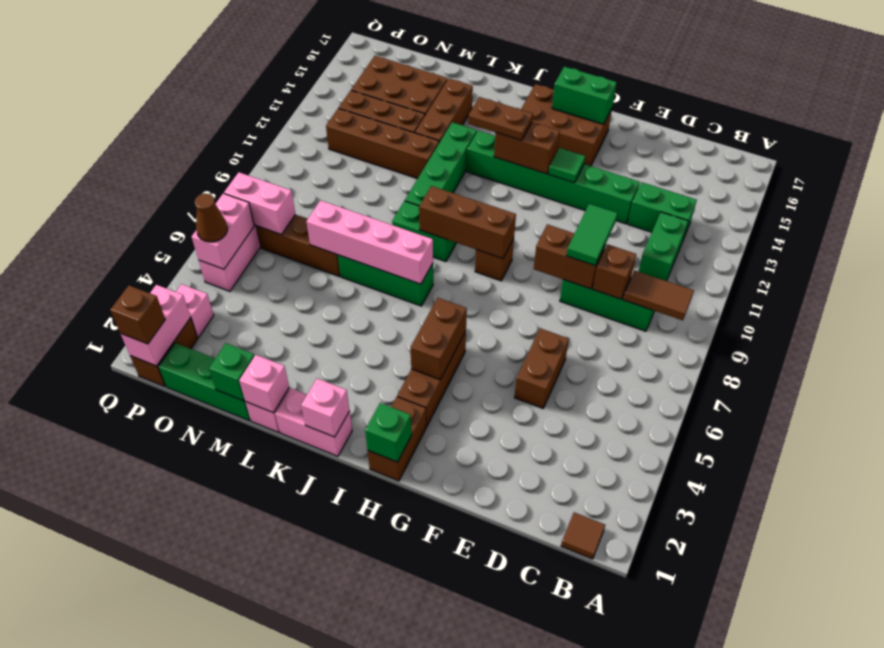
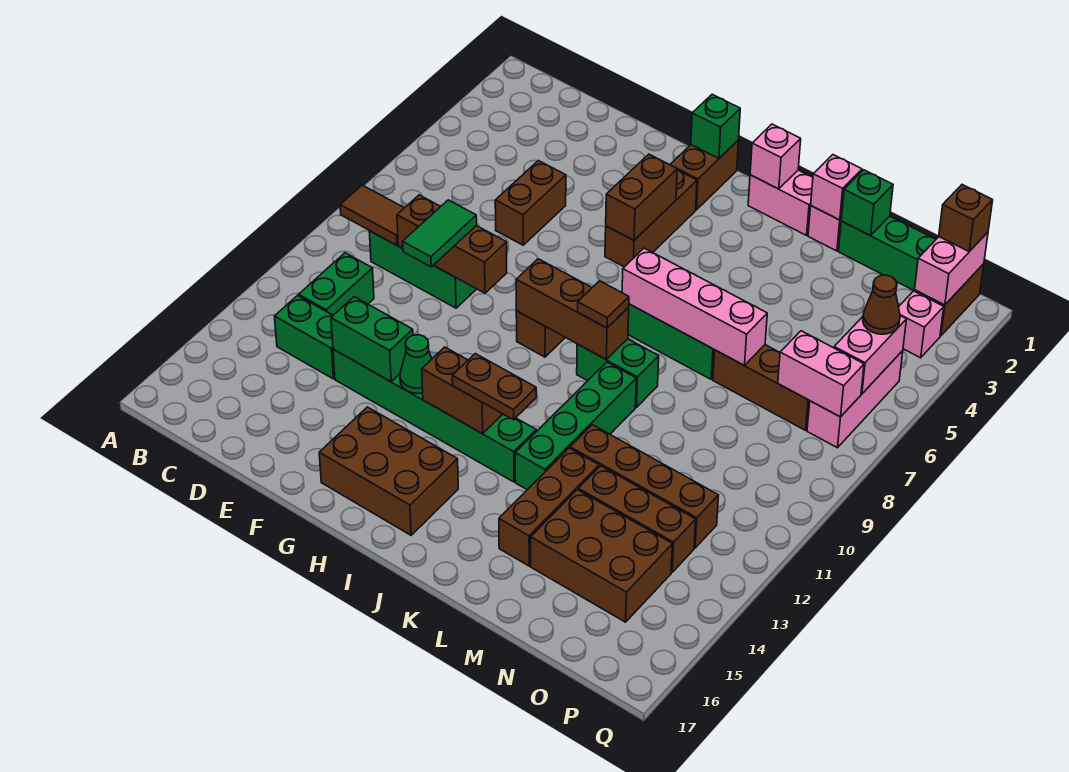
brown 1x1 tile [561,512,605,559] -> brown 1x1 tile moved to [578,281,629,328]
green 1x1 tile [549,148,585,183] -> green 1x1 cone [400,335,432,394]
green 1x2 brick [552,67,617,124] -> green 1x2 brick moved to [331,297,413,382]

